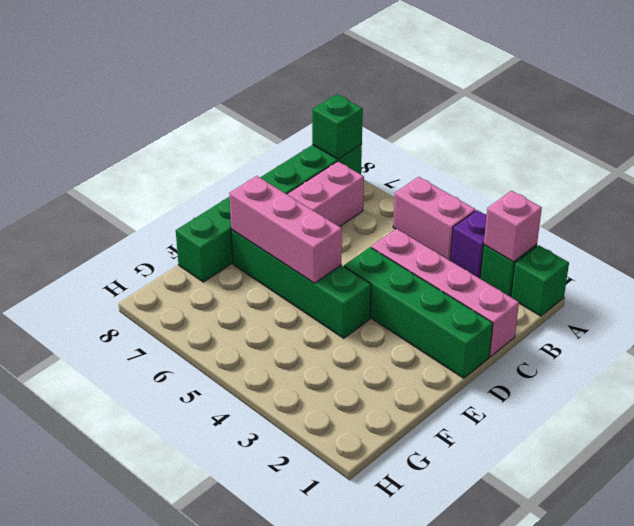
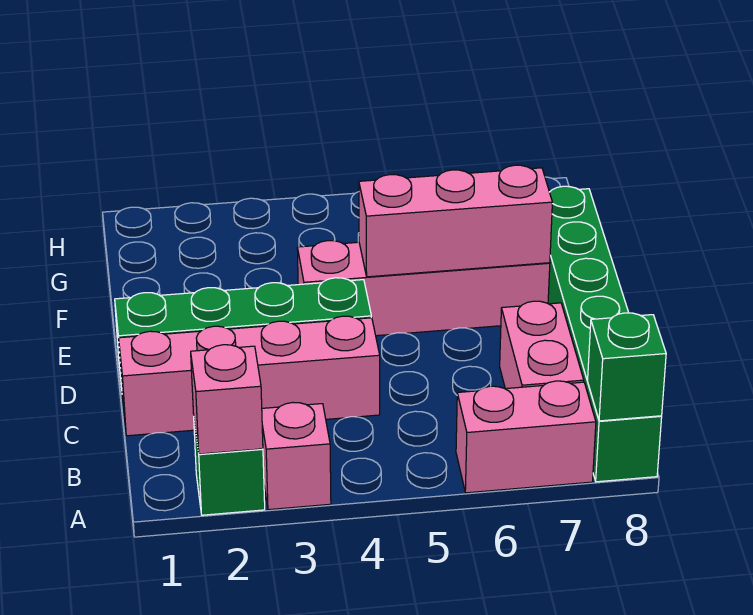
green 1x1 brick [511,245,569,316] -> none
purple 1x1 brick [451,210,487,278] -> pink 1x1 brick [262,402,331,510]
pink 1x2 brick [393,177,476,260] -> pink 1x2 brick moved to [456,381,596,493]
green 1x4 brick [231,230,371,338] -> pink 1x4 brick [297,241,550,336]

